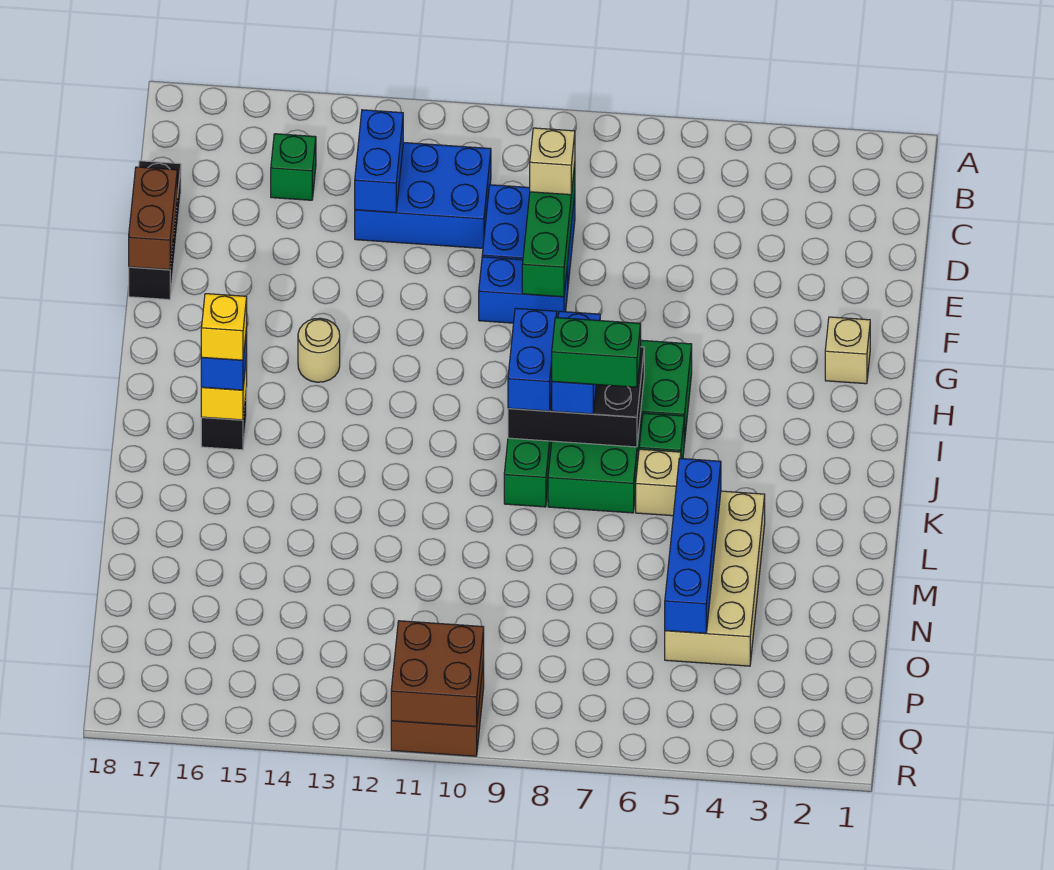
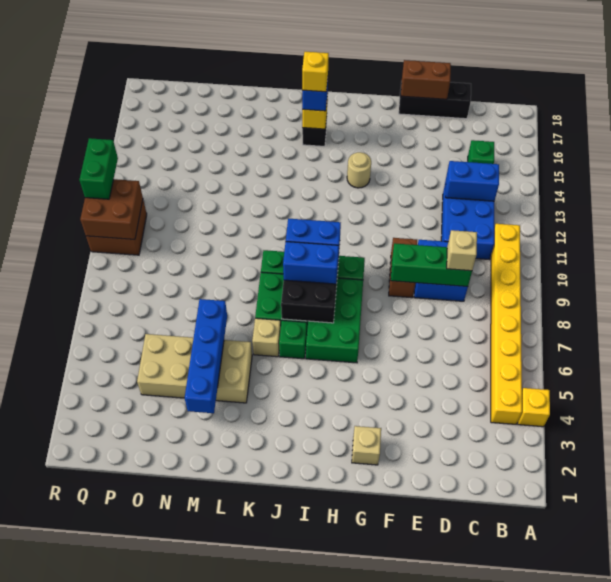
none -> yellow 1x1 brick [518,388,550,427]
none -> yellow 1x8 brick [491,224,522,424]
blue 1x2 brick [479,257,568,323] -> brown 1x2 brick [389,238,417,298]
green 1x2 brick [552,318,641,387] -> green 1x2 brick moved to [79,138,118,199]
blue 1x4 brick [665,458,721,633] -> blue 1x4 brick turned to [185,299,227,413]

